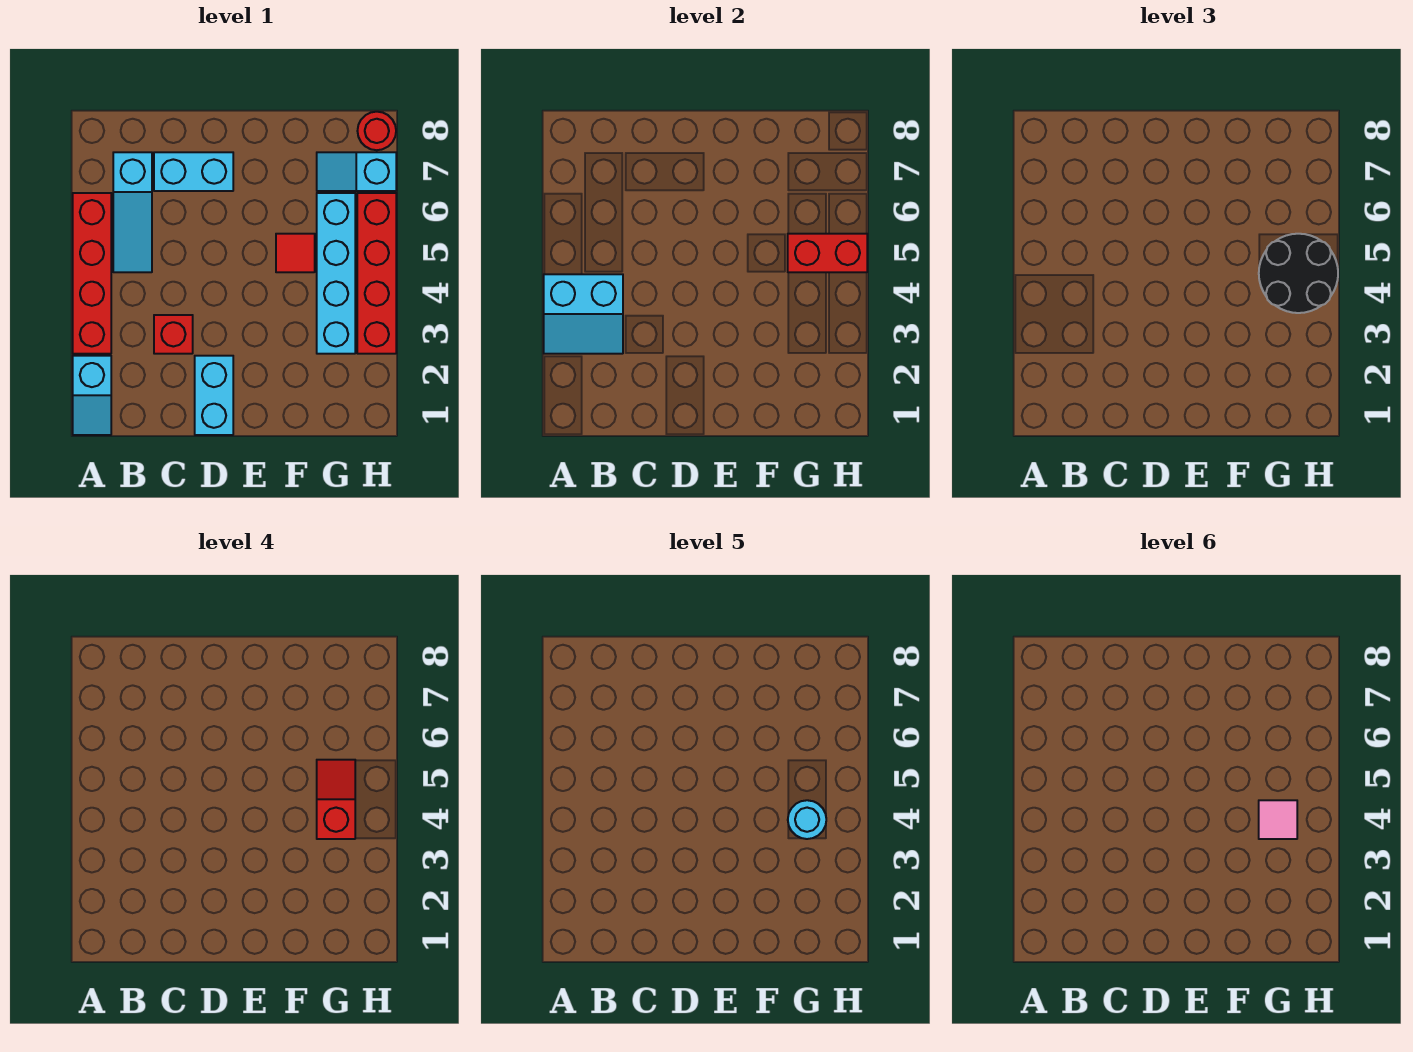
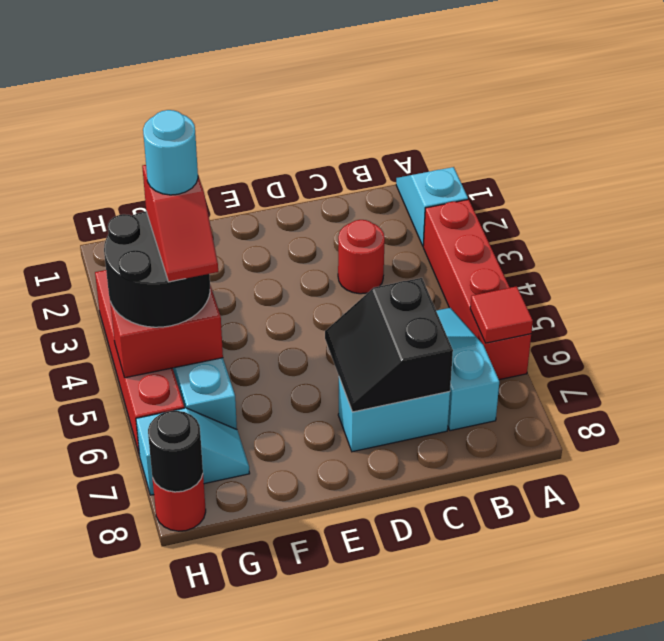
cyan 2x2 slope [544,274,623,354] -> none
red 1x1 brick [154,315,193,354] -> red 1x1 round brick [338,220,385,294]
none -> black 2x2 slope [325,278,453,412]
cyan 1x2 brick [195,356,233,435] -> none
red 1x1 tile [276,234,315,272] -> red 1x1 tile moved to [470,286,533,343]
pink 1x1 tile [1259,800,1297,839] -> none
none -> black 1x1 round brick [148,411,203,492]

